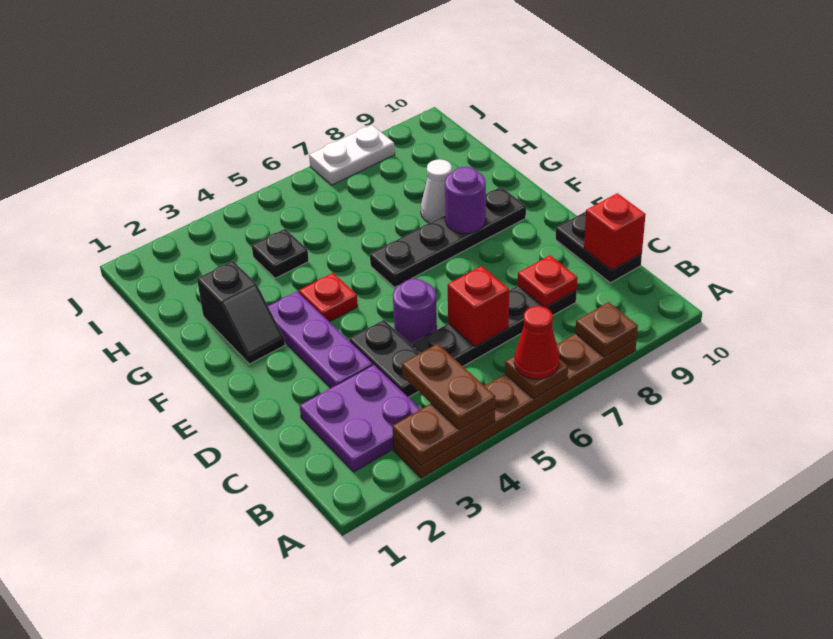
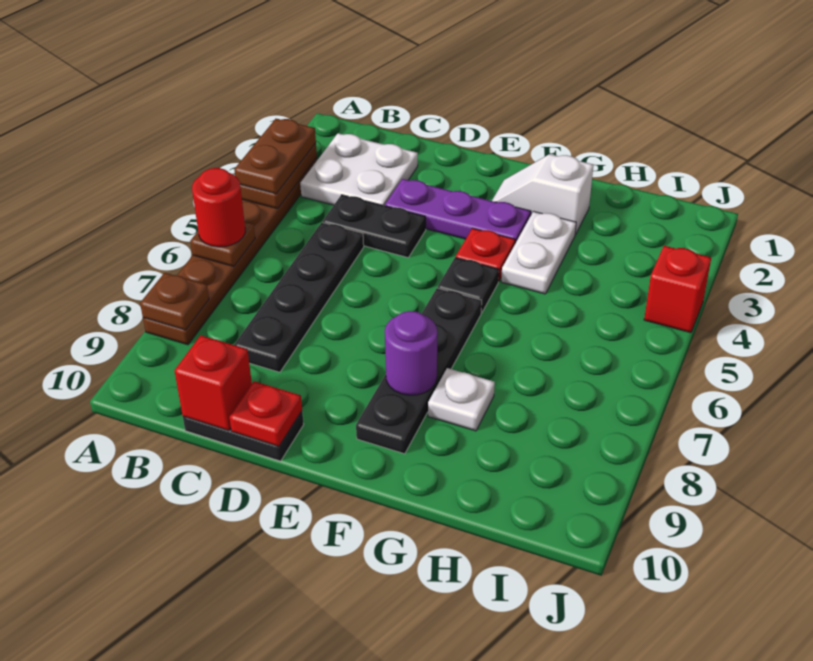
brown 1x2 plate [402,344,495,430] -> brown 1x2 plate turned to [234,119,316,194]
red 1x1 cone [514,306,559,379] -> red 1x1 round brick [192,168,245,247]
purple 2x2 plate [300,365,421,472] -> white 2x2 plate [300,133,418,206]
red 1x1 brick [448,266,509,347] -> red 1x1 brick moved to [644,246,711,333]
red 1x1 plate [518,255,577,307] -> red 1x1 plate moved to [229,381,302,446]
purple 1x1 round brick [393,279,437,346] -> none
black 1x2 slope [197,261,285,364] -> white 1x2 slope [492,154,594,235]
white 1x1 cone [421,159,452,223] -> white 1x1 plate [428,368,495,431]
black 1x1 plate [252,229,309,278] -> black 1x1 plate moved to [438,257,499,313]
white 1x2 plate [309,125,395,185] -> white 1x2 plate moved to [501,211,576,294]

